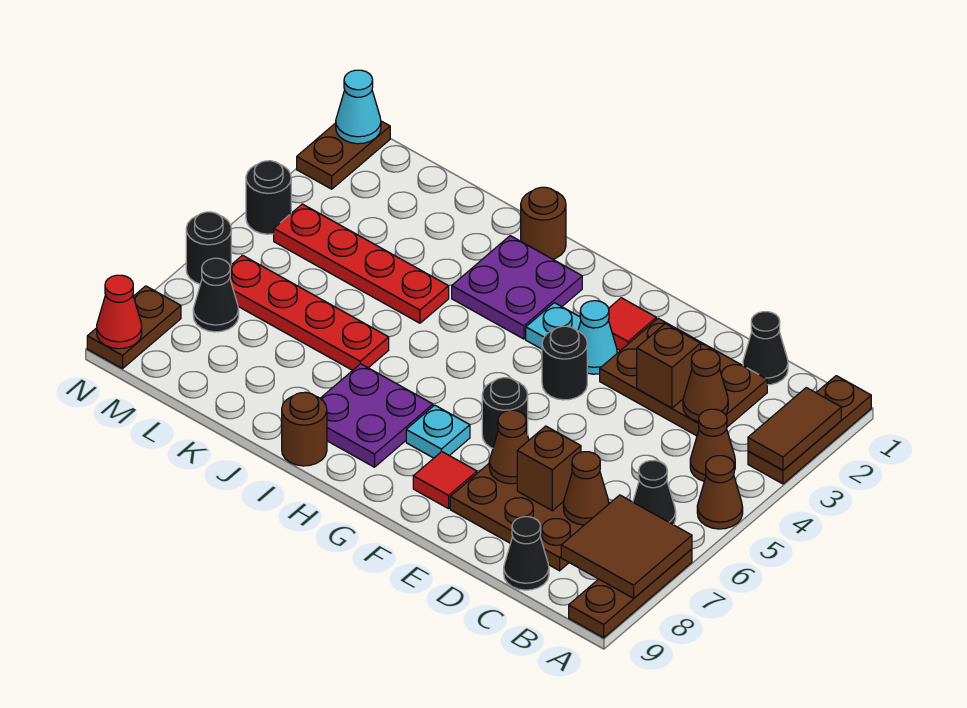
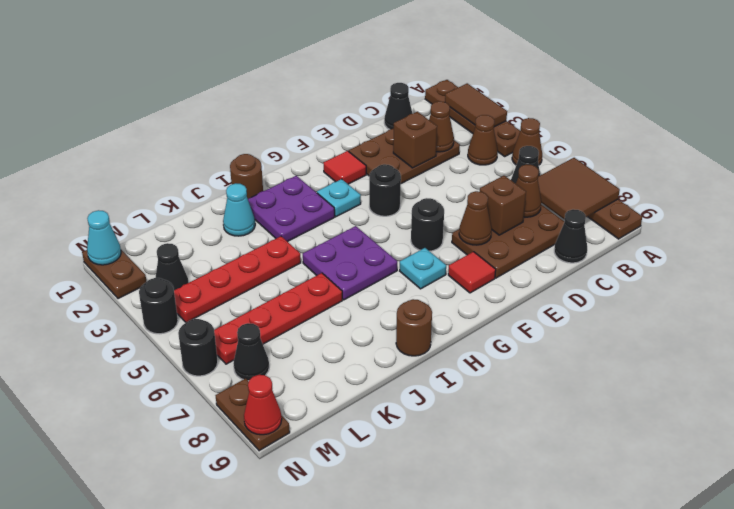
brown 1x3 plate [748,376,871,484] -> brown 1x4 plate [425,80,520,156]
cyan 1x1 cone [578,301,617,374] -> cyan 1x1 cone moved to [223,183,255,236]
purple 2x2 plate [320,364,433,467] -> purple 2x2 plate moved to [303,226,397,300]
none -> black 1x1 cone [155,243,188,290]

